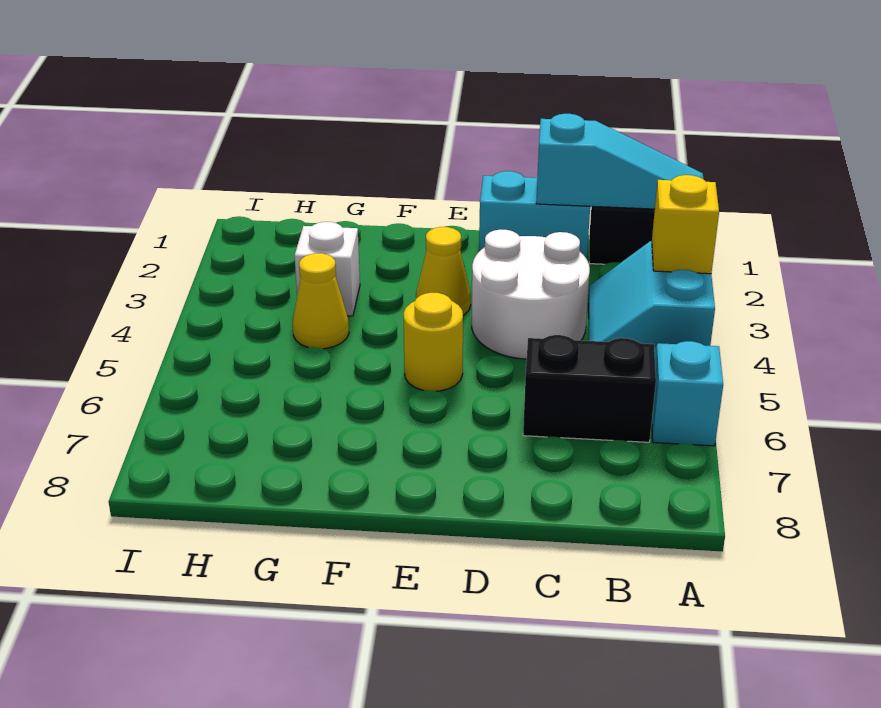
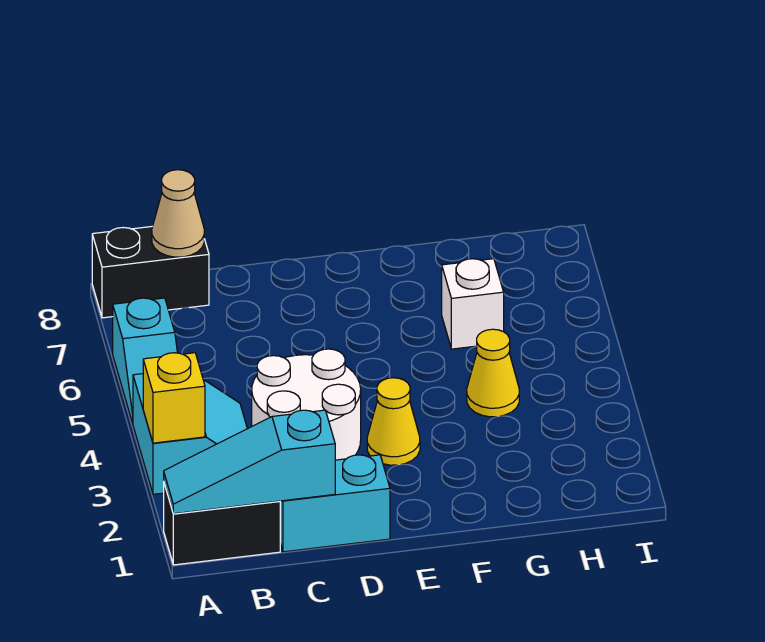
black 1x2 brick [523,335,656,442] -> black 1x2 brick moved to [92,226,209,318]
none -> tan 1x1 cone [152,170,204,257]
yellow 1x1 round brick [404,293,463,391] -> none
white 1x1 brick [294,222,360,316] -> white 1x1 brick moved to [442,259,504,349]

